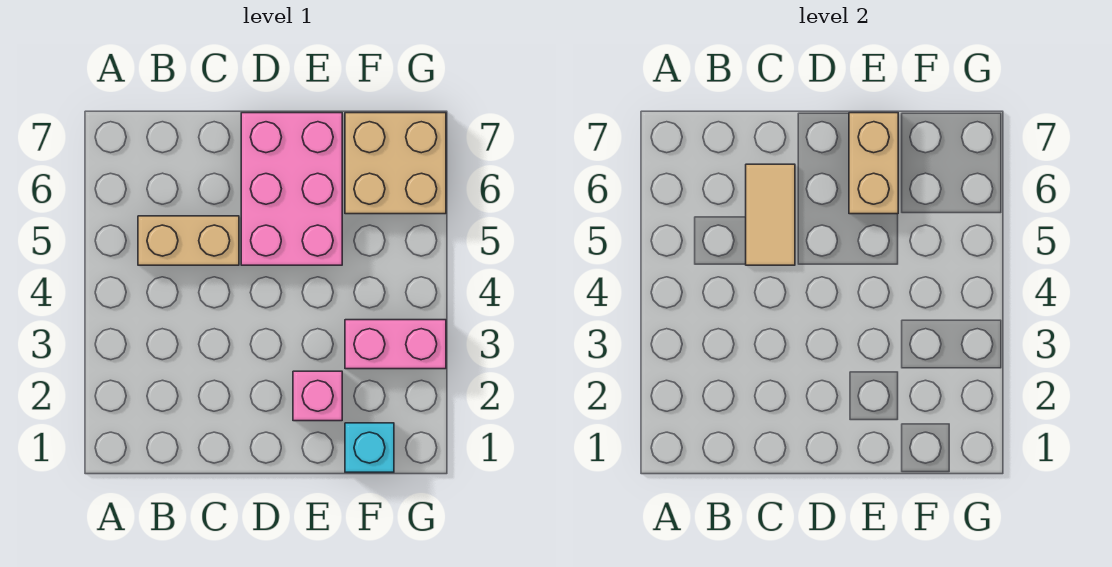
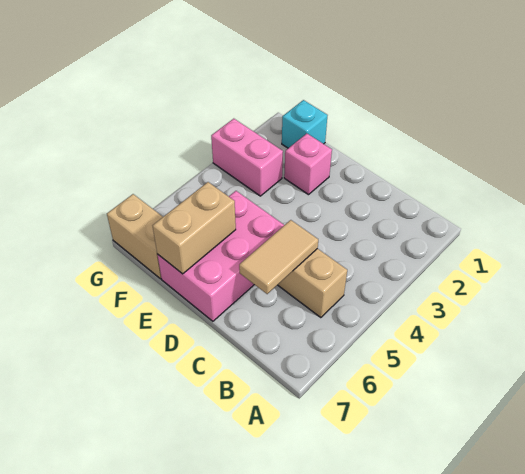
tan 2x2 brick [345,113,446,214] -> tan 1x2 brick [107,194,163,279]

